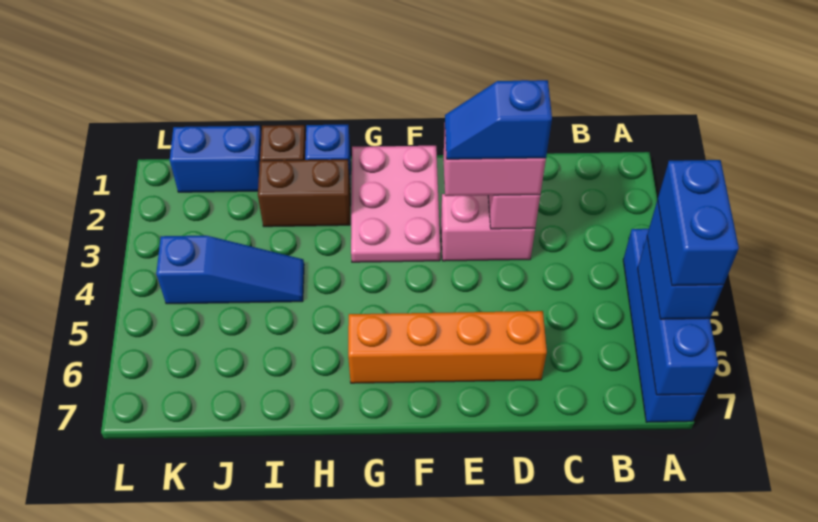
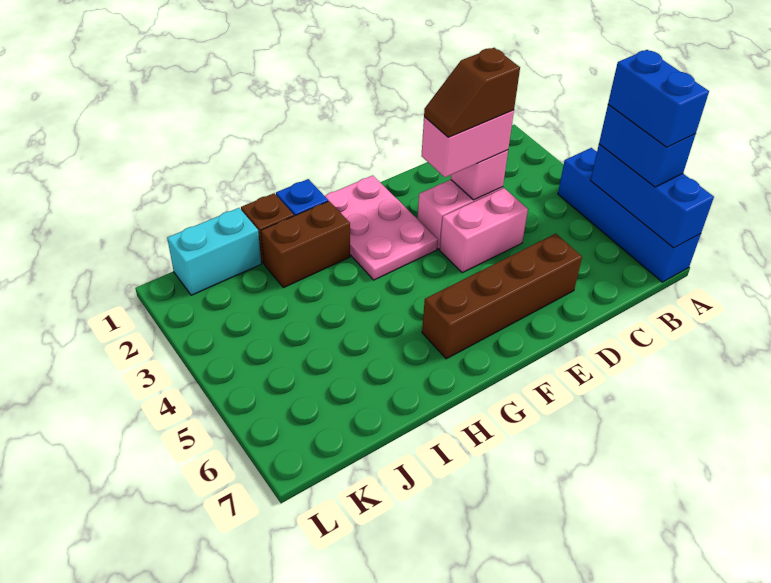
blue 1x2 slope [445,80,552,159] -> brown 1x2 slope [424,48,520,137]
none -> pink 1x2 brick [440,188,528,273]
orange 1x4 brick [348,311,547,383] -> brown 1x4 brick [422,234,582,359]
blue 1x3 slope [156,236,304,304] -> none
blue 1x2 brick [170,126,262,192] -> cyan 1x2 brick [167,208,261,295]

